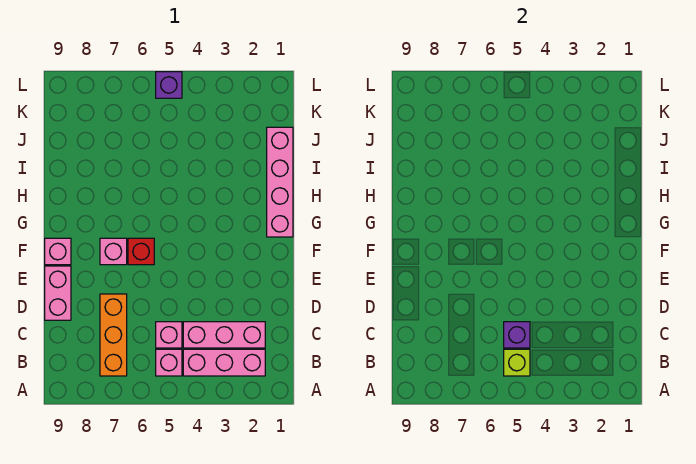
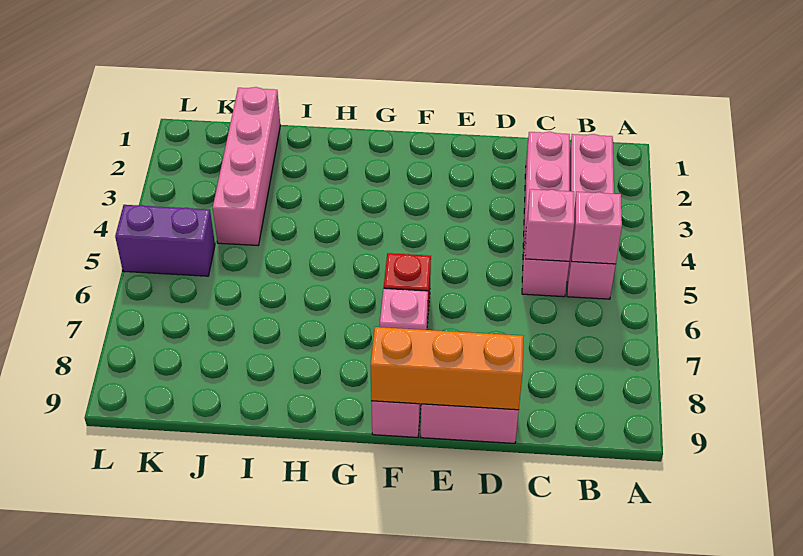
lime 1x1 brick [504,349,530,376] -> pink 1x1 brick [572,192,622,264]
orange 1x3 brick [100,294,127,376] -> orange 1x3 brick moved to [371,327,523,410]
purple 1x1 brick [504,322,530,348] -> pink 1x1 brick [525,189,574,261]
pink 1x4 brick [267,127,293,237] -> pink 1x4 brick turned to [213,87,280,245]
purple 1x1 brick [156,72,182,98] -> purple 1x2 brick [115,205,215,276]

